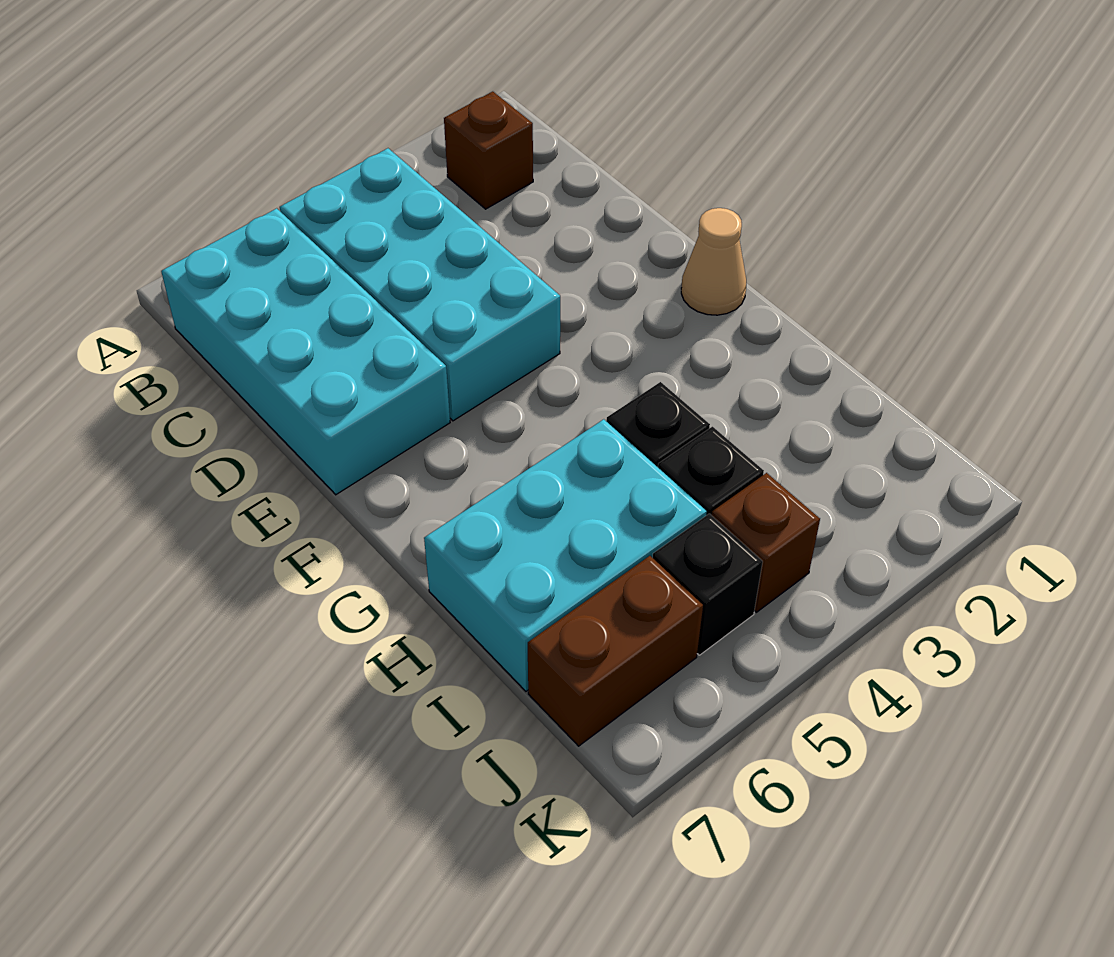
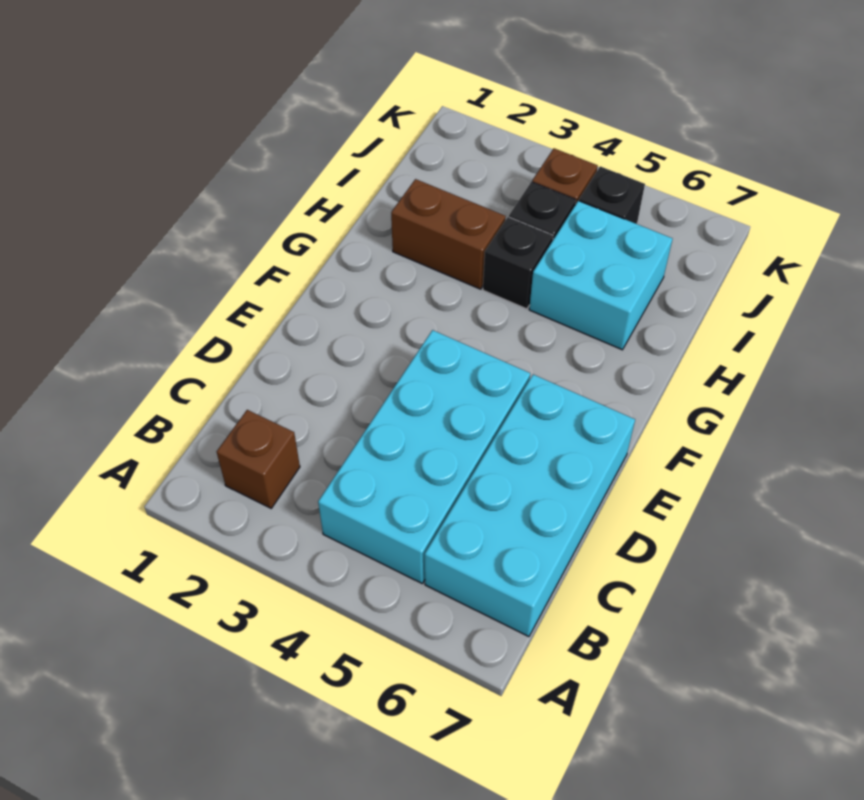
tan 1x1 cone [681,208,746,315] -> none
cyan 2x3 brick [424,419,707,691] -> cyan 2x2 brick [529,201,672,350]
brown 1x2 brick [528,556,703,746] -> brown 1x2 brick moved to [391,179,506,289]

